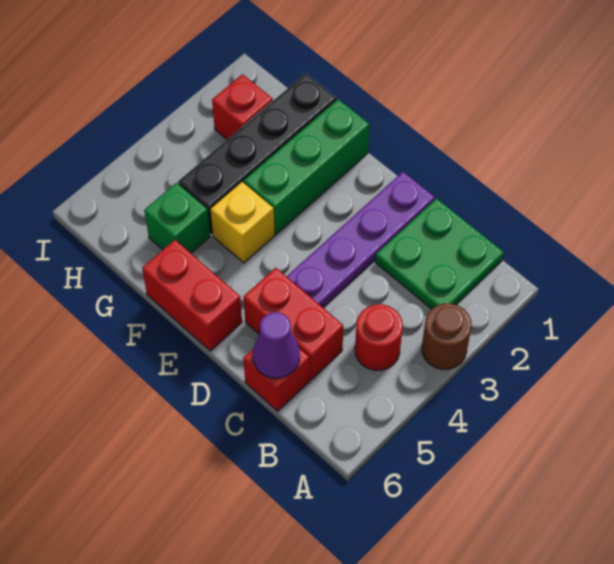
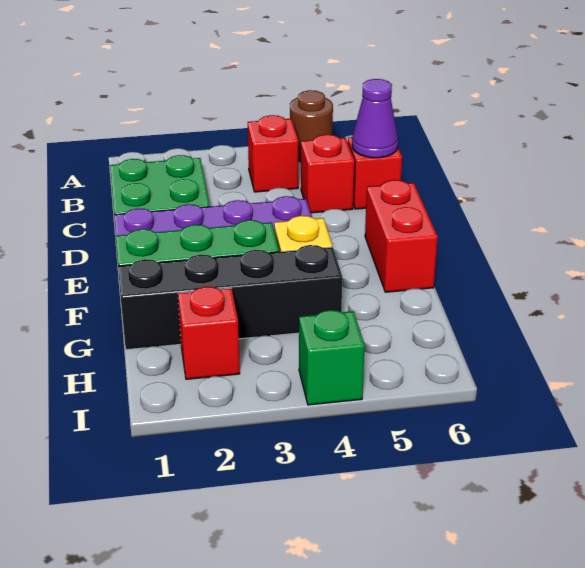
brown 1x1 round brick [422,303,472,369] -> brown 1x1 round brick moved to [290,90,333,162]
red 1x1 round brick [355,304,403,370] -> red 1x1 brick [248,115,298,192]
red 1x2 brick [244,268,343,380] -> red 1x1 brick [301,134,354,213]
green 1x1 brick [144,183,210,253] -> green 1x1 brick moved to [299,310,365,405]

